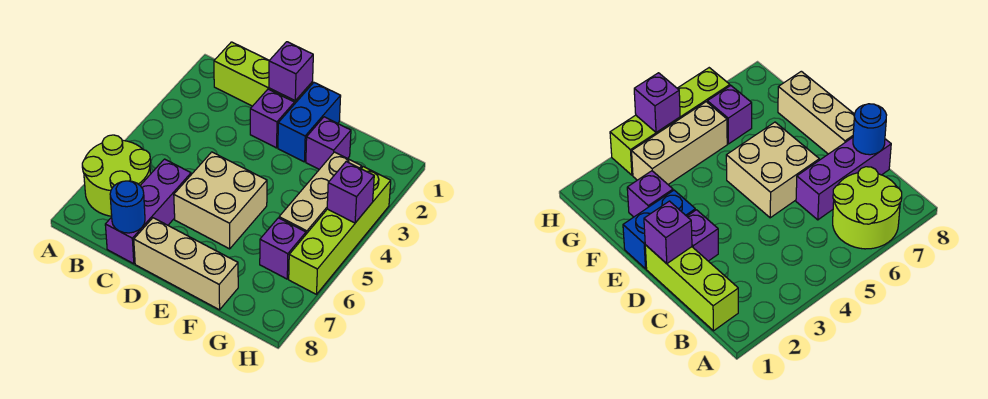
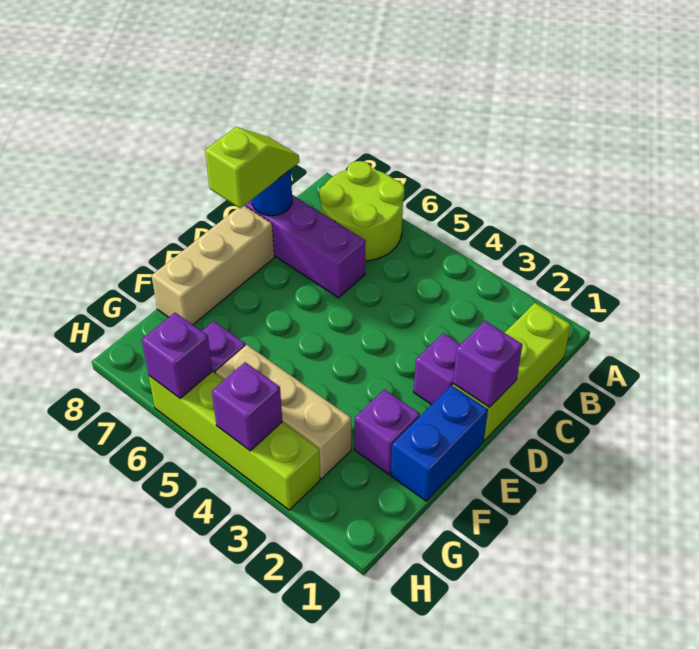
none -> lime 1x2 slope [205,127,299,208]
tan 2x2 brick [174,152,267,249] -> none
blue 1x2 brick [278,83,341,162] -> blue 1x2 brick turned to [391,385,488,501]
none -> purple 1x1 brick [142,313,212,398]

